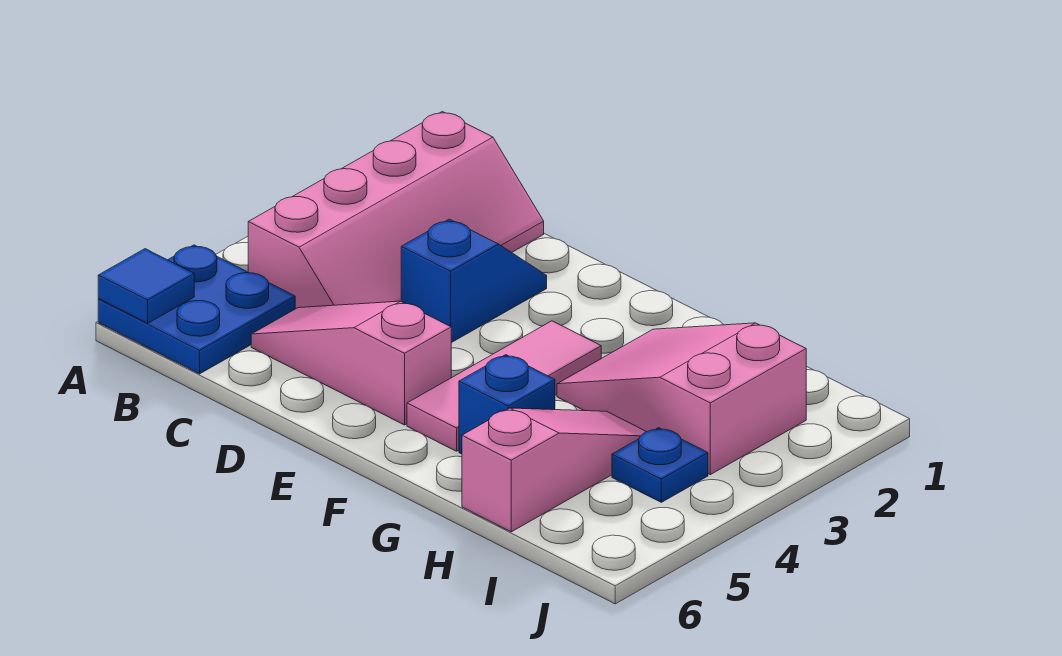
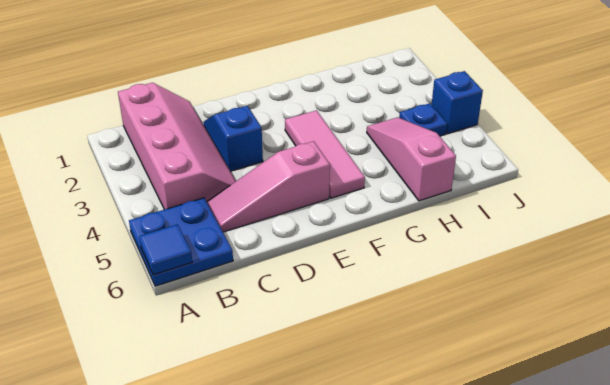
pink 2x3 slope [557,323,806,475] -> none
blue 1x1 brick [459,355,555,454] -> blue 1x1 brick moved to [431,71,483,134]

